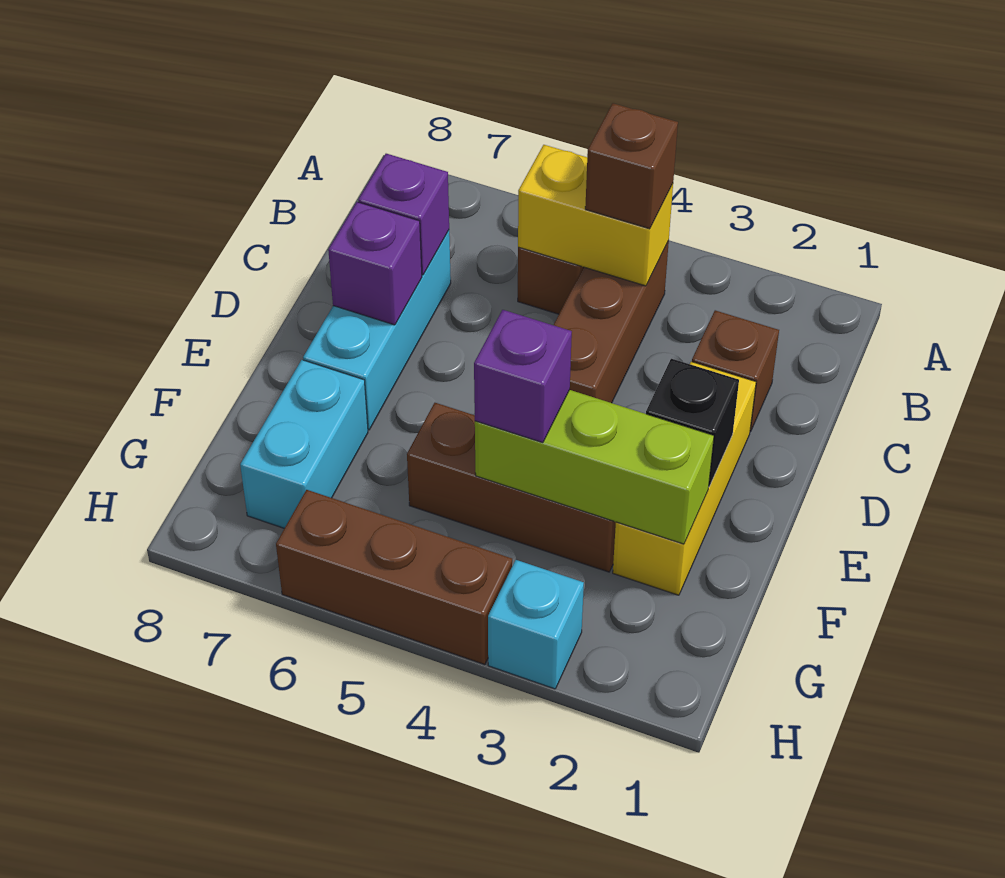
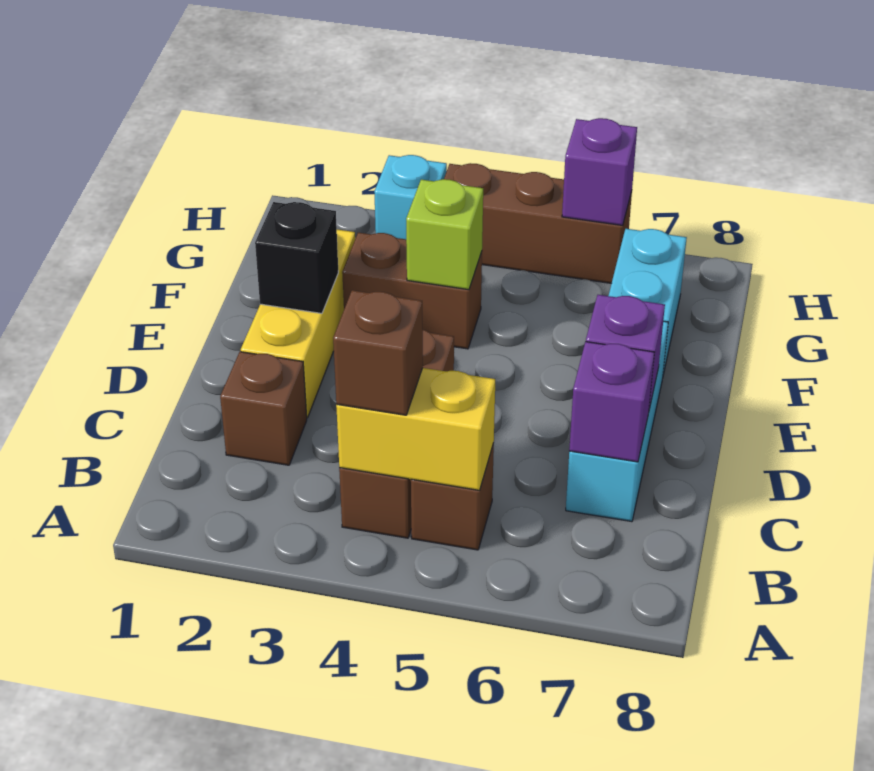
lime 1x3 brick [475,390,714,544] -> lime 1x1 brick [406,179,483,290]
brown 1x3 brick [407,403,616,572] -> brown 1x2 brick [342,233,482,349]
purple 1x1 brick [474,310,572,443] -> purple 1x1 brick moved to [562,118,637,225]

